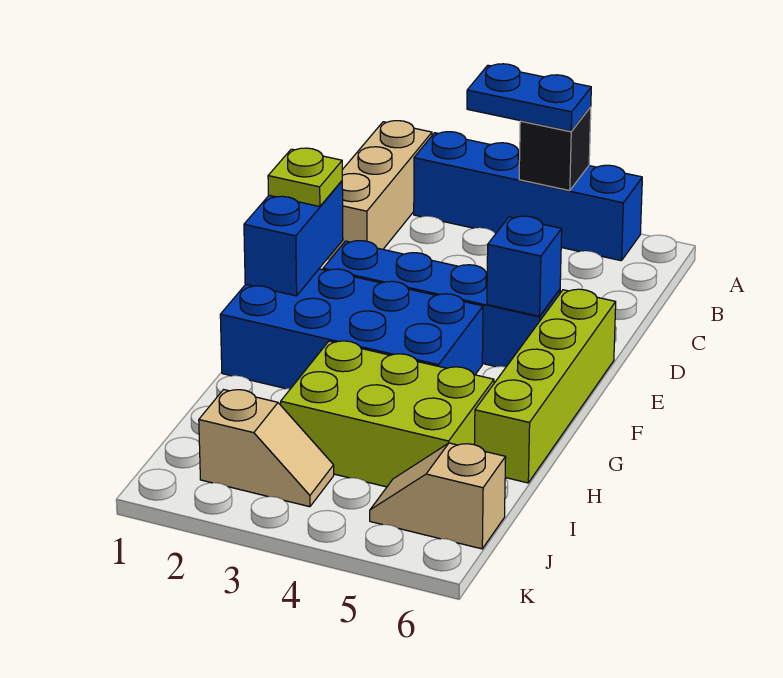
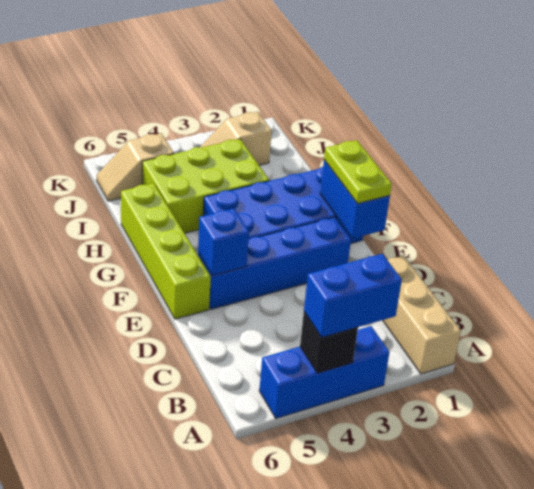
blue 1x4 brick [414,132,642,261] -> blue 1x3 brick [259,326,390,418]
blue 1x2 plate [467,64,591,131] -> blue 1x2 brick [304,254,402,337]
lime 1x1 plate [268,148,342,207] -> lime 1x2 plate [324,140,392,203]
tan 1x2 slope [370,443,506,549] -> tan 1x2 slope turned to [97,133,174,201]

